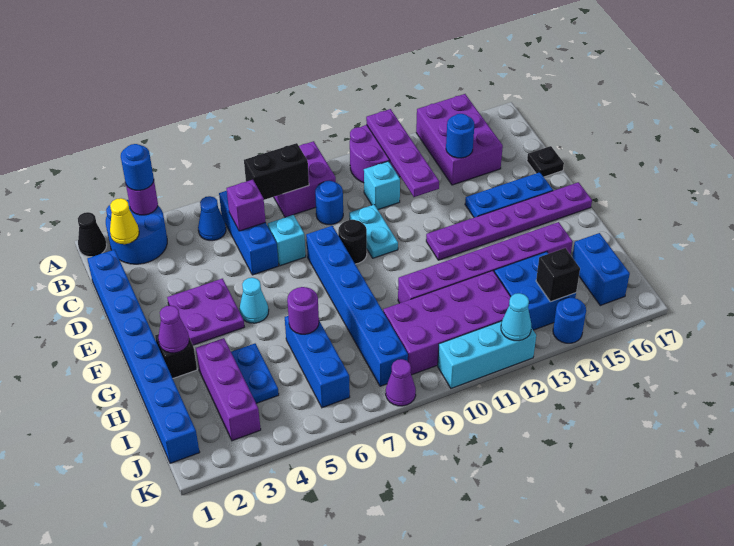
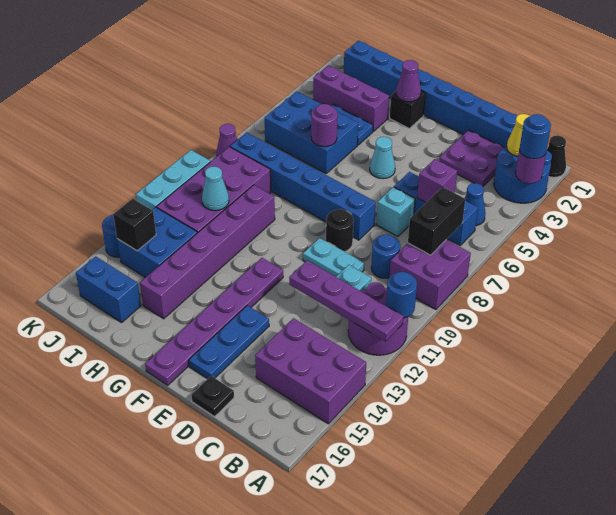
blue 1x1 round brick [446,114,474,158] -> blue 1x1 round brick moved to [386,272,417,318]
purple 2x2 plate [167,279,244,345] -> purple 2x2 plate moved to [439,130,504,186]
blue 1x3 brick [285,316,350,408] -> blue 2x3 brick [265,91,358,173]
cyan 1x1 cone [501,293,531,341] -> cyan 1x1 cone moved to [202,166,229,211]

